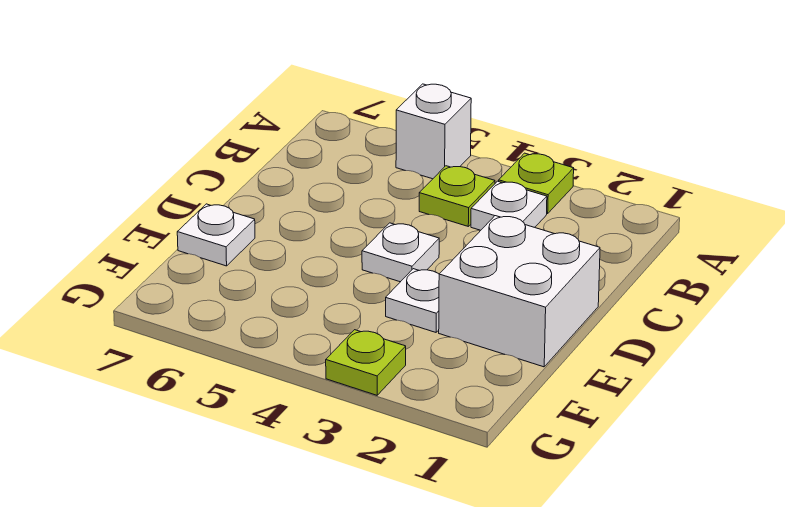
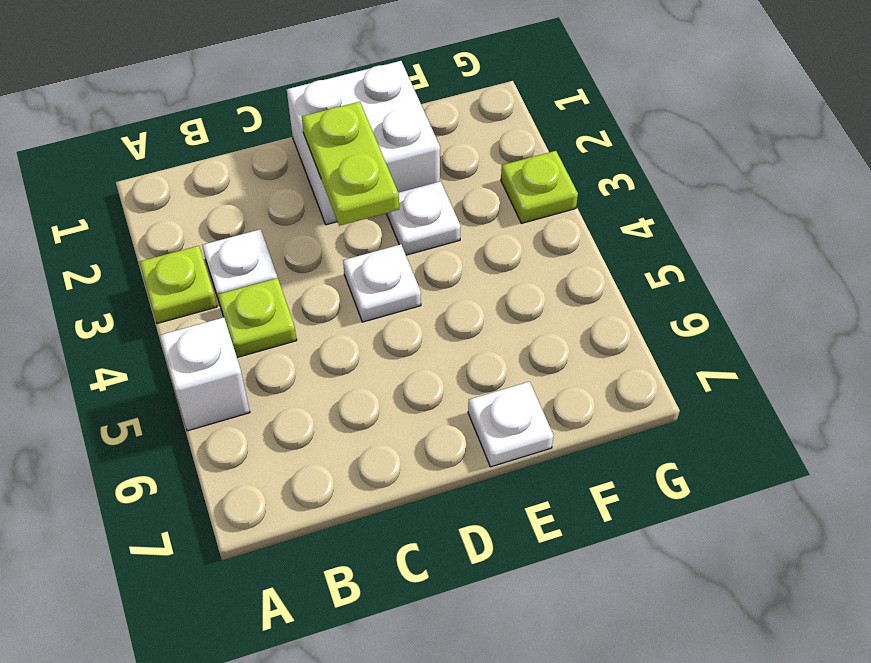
none -> lime 1x2 plate [302,102,399,226]

